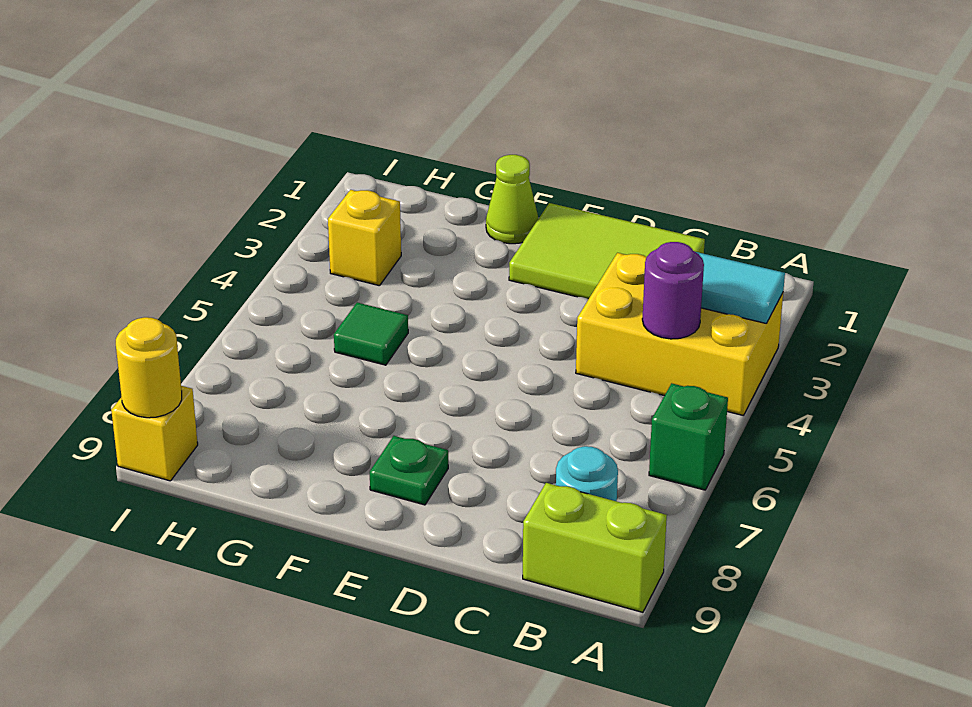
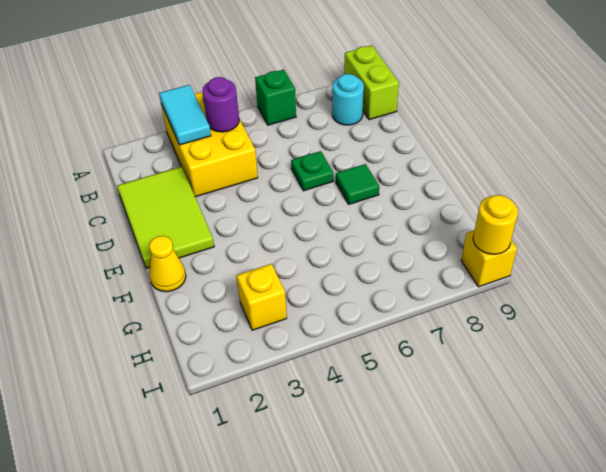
green 1x1 plate [370,436,448,505] -> green 1x1 plate moved to [291,151,334,191]
lime 1x1 cone [486,155,539,244] -> yellow 1x1 cone [149,236,186,292]
green 1x1 tile [334,303,408,365] -> green 1x1 tile moved to [336,164,379,204]

